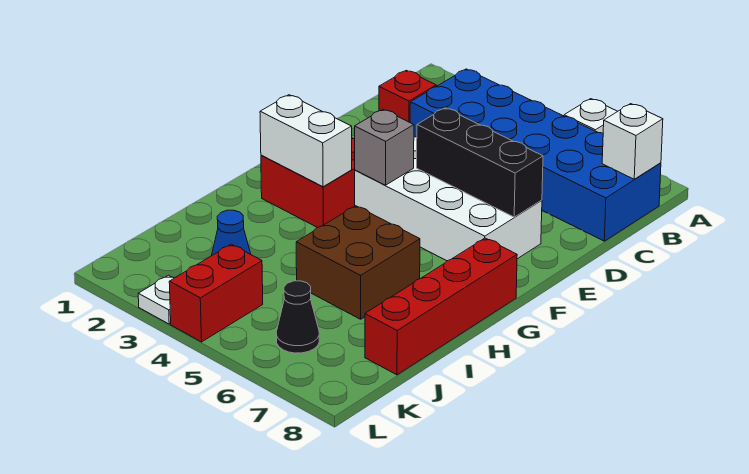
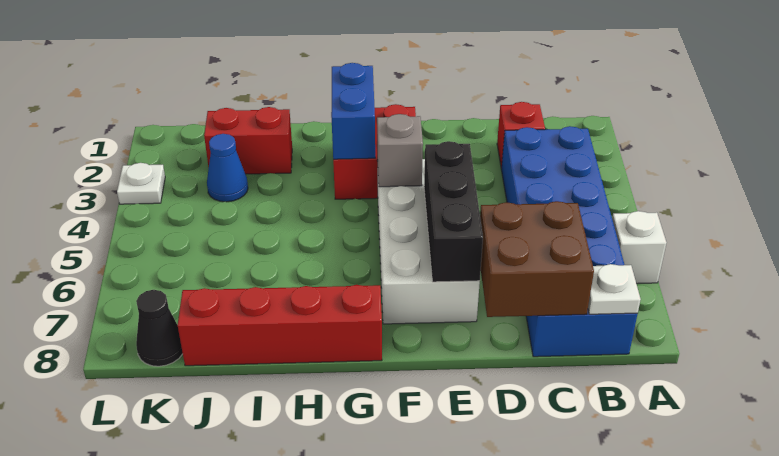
white 1x1 brick [602,104,663,179] -> white 1x1 plate [588,264,641,314]
white 1x2 brick [260,95,352,187] -> blue 1x2 brick [331,63,375,159]
brown 2x2 brick [296,206,420,319] -> brown 2x2 brick moved to [480,201,594,317]
red 1x2 brick [169,244,263,342] -> red 1x2 brick moved to [204,107,292,174]
black 1x1 cone [276,281,319,353] -> black 1x1 cone moved to [136,290,183,366]

